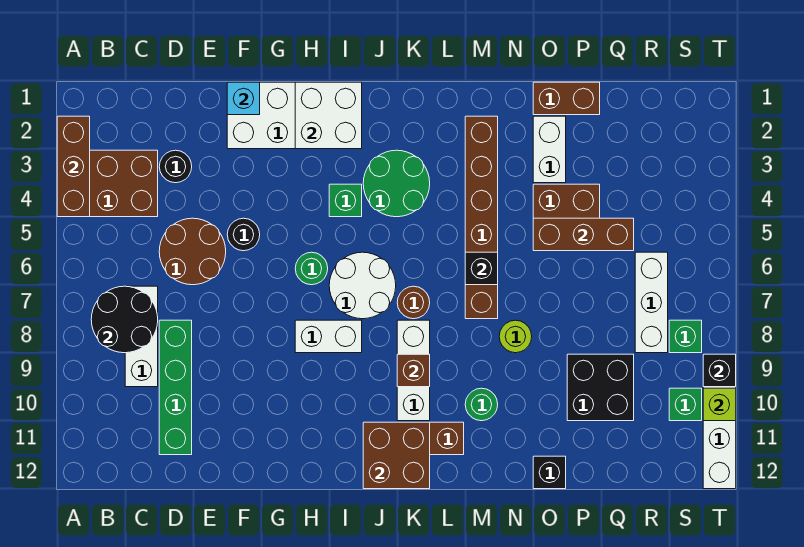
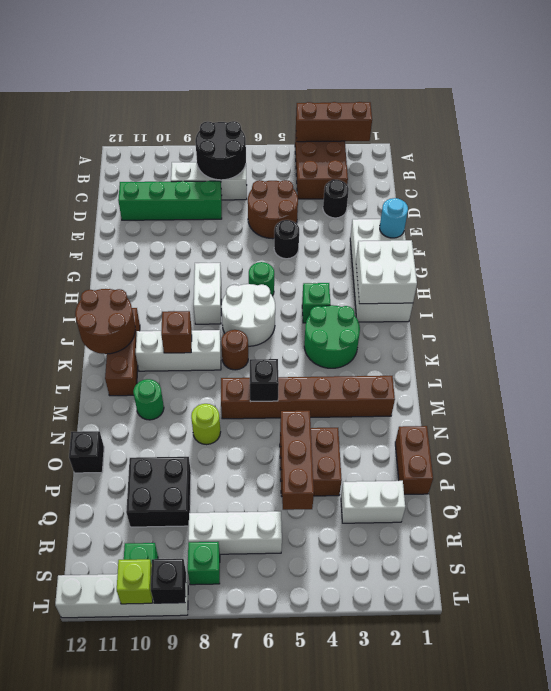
cyan 1x1 brick [227,82,260,115] -> cyan 1x1 round brick [380,198,408,238]
brown 2x2 brick [363,422,430,489] -> brown 2x2 round brick [75,289,135,354]
white 1x2 brick [533,116,566,183] -> white 1x2 brick moved to [341,481,405,523]

